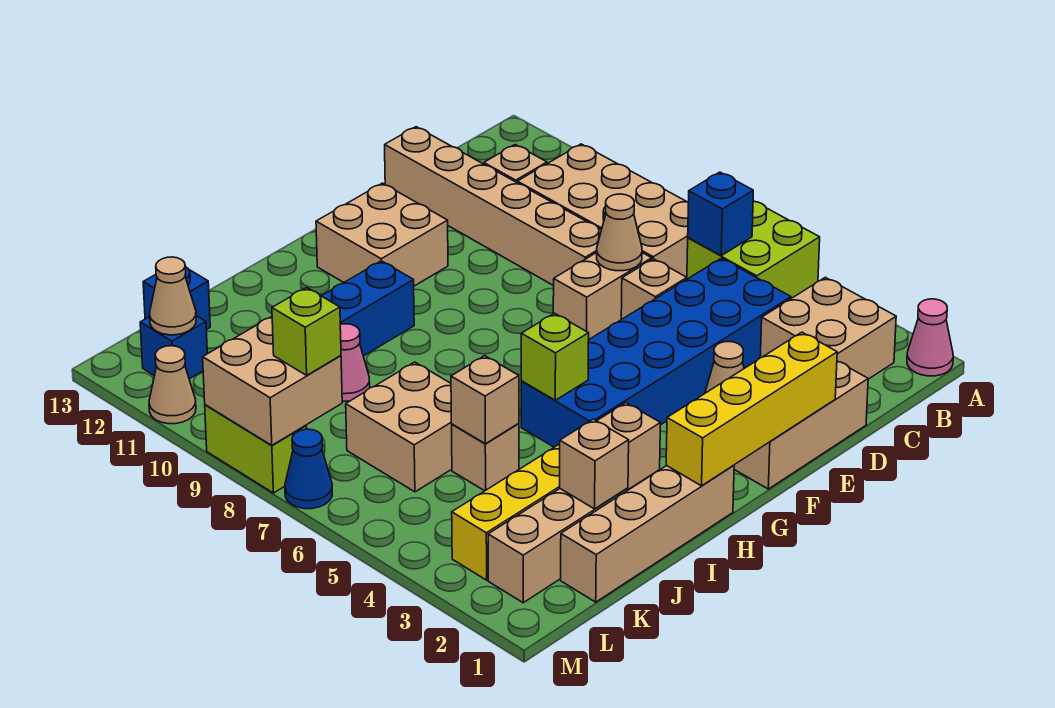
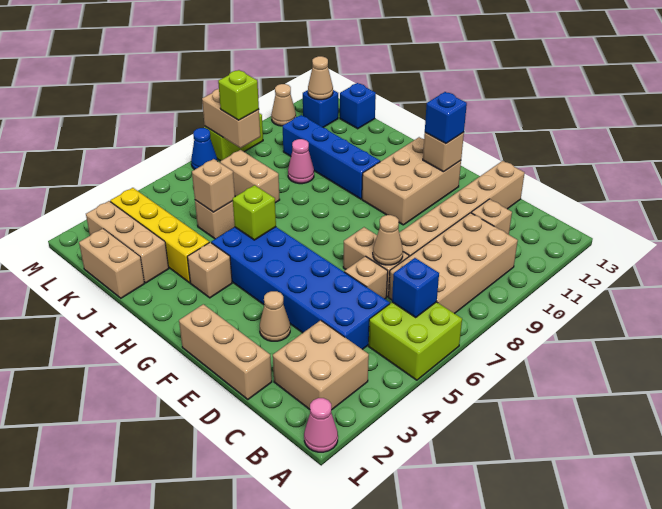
yellow 1x4 brick [666,332,837,486] -> none
tan 2x2 brick [316,183,448,286] -> tan 2x3 brick [362,137,461,225]
none -> blue 1x1 brick [425,92,467,143]
tan 1x4 brick [561,465,734,602] -> tan 1x2 brick [79,229,144,298]
tan 1x1 brick [560,419,629,509] -> tan 1x1 brick moved to [423,132,464,172]
tan 2x2 brick [346,362,452,492] -> tan 1x2 brick [220,150,280,203]
tan 2x2 brick [203,317,342,445] -> tan 1x2 brick [202,89,260,148]

